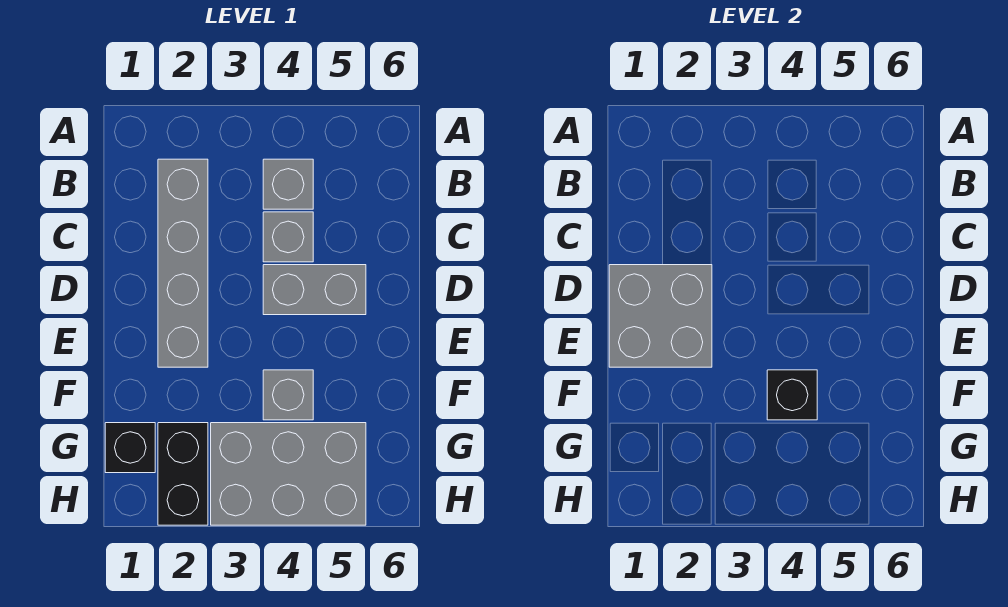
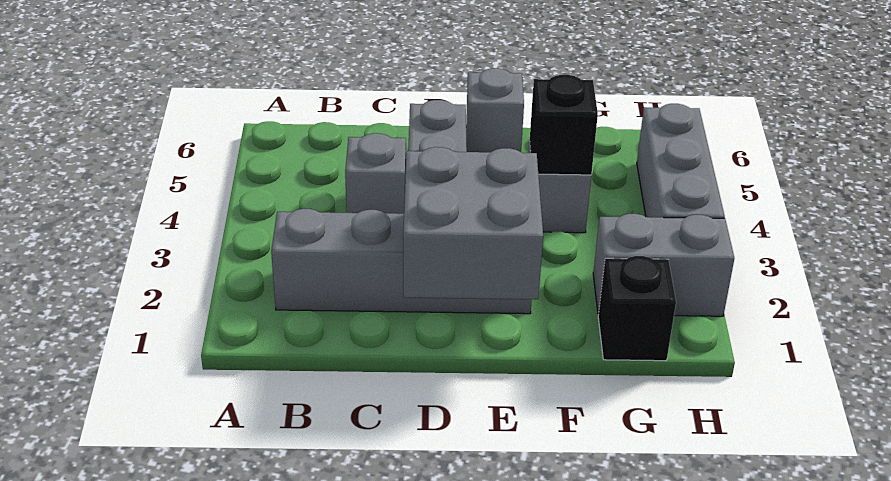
grey 1x1 brick [263,159,313,209] -> grey 1x1 brick moved to [466,68,524,152]
black 1x2 brick [158,423,208,525] -> grey 1x2 brick [593,214,734,316]
grey 2x3 brick [211,423,366,525] -> grey 1x3 brick [637,104,725,218]

